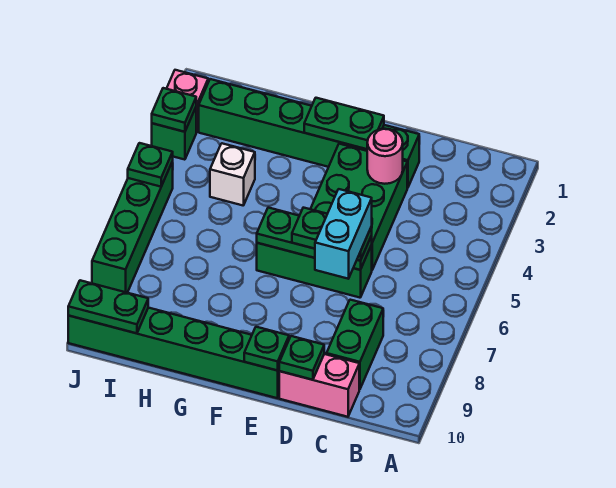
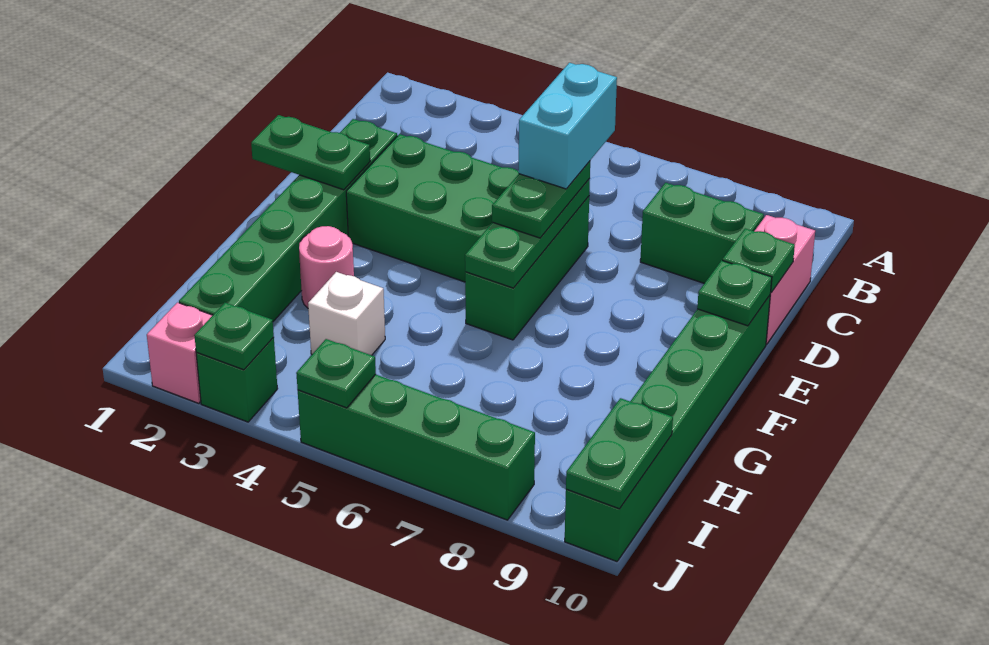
pink 1x1 round brick [367,129,403,184] -> pink 1x1 round brick moved to [299,226,354,308]
cyan 1x2 brick [315,189,372,279] -> cyan 1x2 brick turned to [519,63,617,189]
green 1x2 plate [304,98,384,149] -> green 1x2 plate turned to [251,115,370,190]

